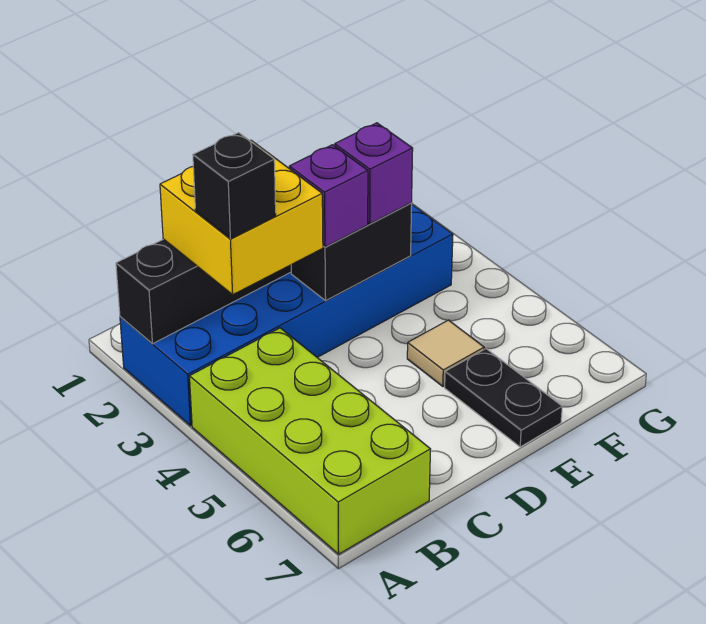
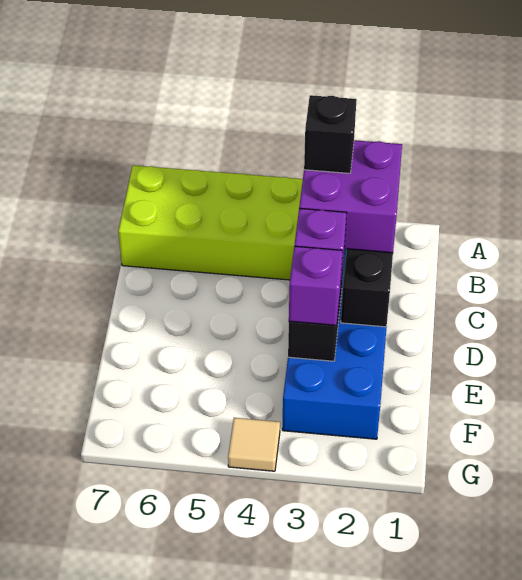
yellow 2x2 brick [160,140,323,295] -> purple 2x2 brick [299,140,402,253]
tan 1x1 tile [407,320,484,387] -> tan 1x1 tile moved to [228,418,280,471]
black 1x2 plate [445,349,562,447] -> none

